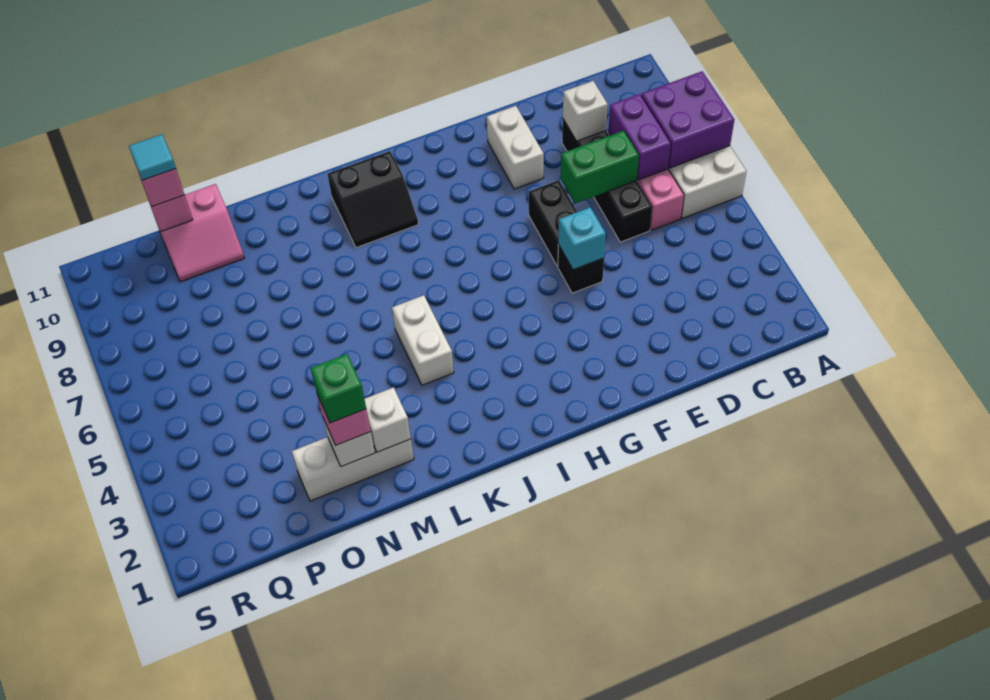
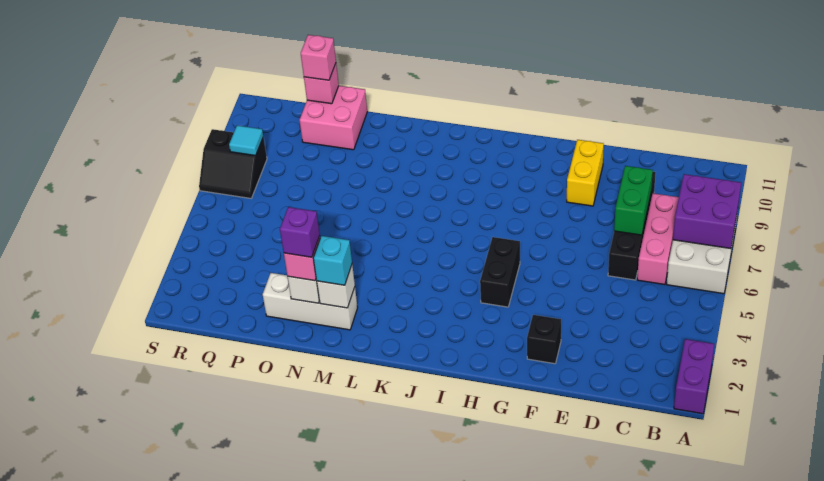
purple 1x2 brick [608,94,671,180] -> purple 1x2 brick moved to [674,339,714,414]
green 1x2 brick [561,131,639,204] -> green 1x2 brick turned to [614,166,653,235]
white 1x1 brick [563,81,608,141] -> none
black 1x1 brick [558,245,604,293] -> black 1x1 brick moved to [527,315,561,364]
cyan 1x1 brick [558,207,606,270] -> cyan 1x1 brick moved to [313,236,352,285]
black 1x2 brick [529,180,577,266] -> black 1x2 brick moved to [480,237,520,307]
white 1x2 brick [487,106,544,189] -> yellow 1x2 brick [567,140,604,206]
black 2x2 slope [328,151,418,248] -> black 2x2 slope moved to [199,129,267,198]
white 1x2 brick [392,295,454,385] -> none
green 1x1 brick [311,354,366,423] -> purple 1x1 brick [280,207,320,257]
pink 2x2 slope [154,184,244,282] -> pink 2x2 brick [299,86,367,150]
cyan 1x1 tile [129,134,176,180] -> cyan 1x1 tile moved to [229,125,263,156]

